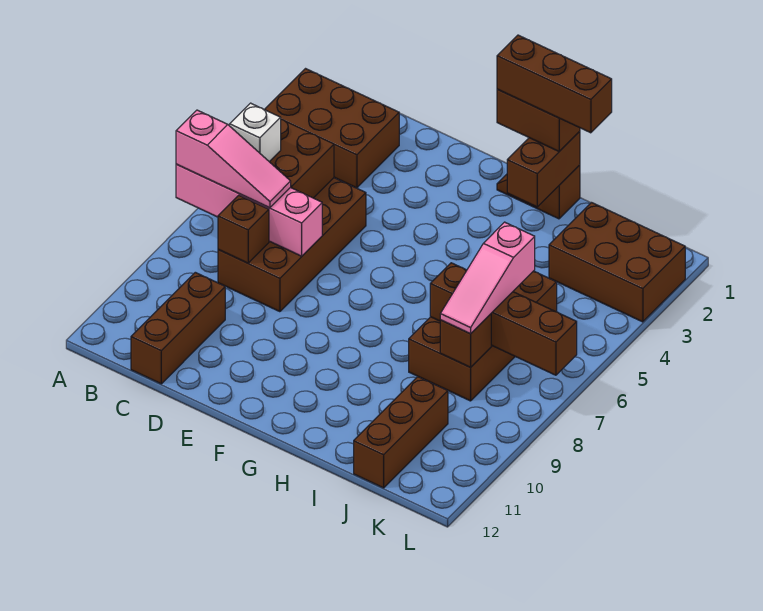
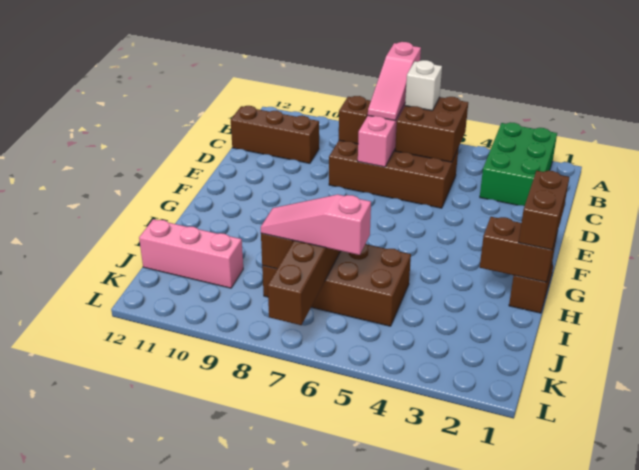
brown 2x3 brick [264,69,399,188] -> green 2x3 brick [480,122,557,206]
brown 1x3 brick [497,35,612,133] -> none
brown 2x3 brick [549,203,685,322] -> none
brown 1x3 brick [354,377,448,488] -> pink 1x3 brick [139,219,243,288]

